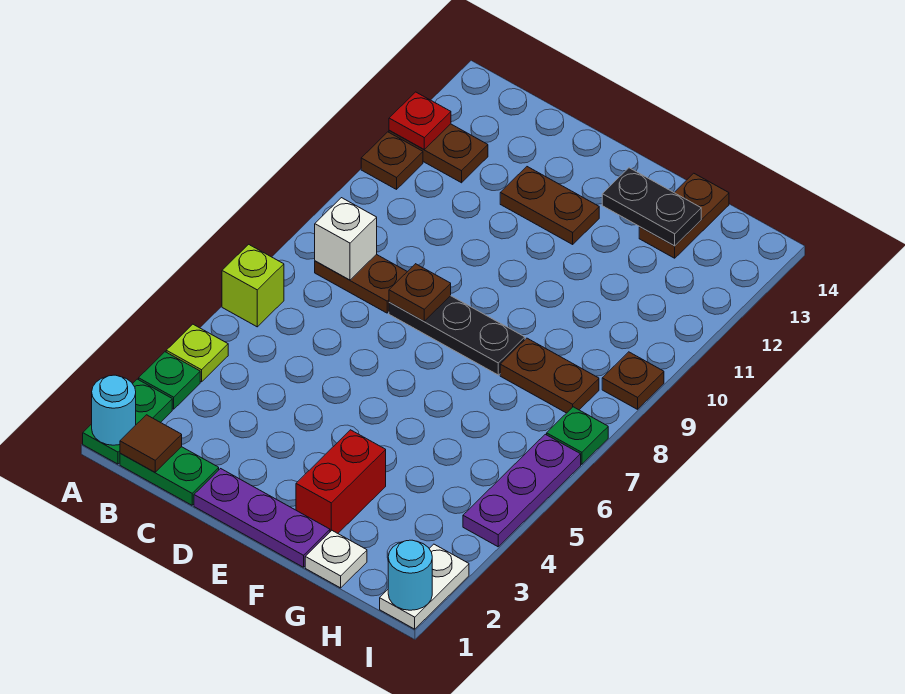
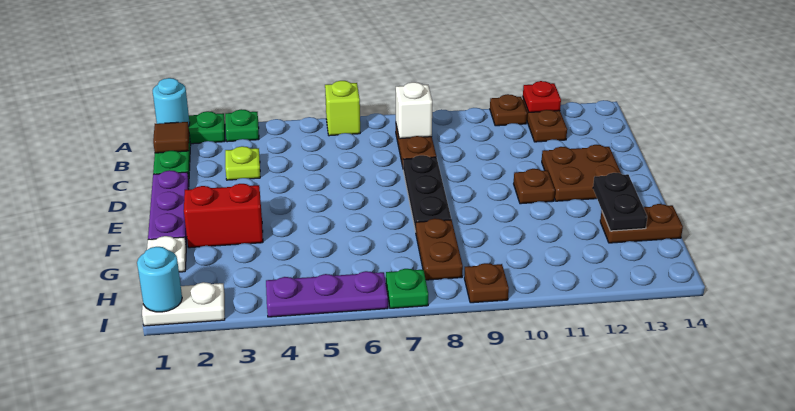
lime 1x1 plate [166,324,228,382] -> lime 1x1 plate moved to [225,146,260,180]
brown 1x1 plate [389,264,451,321] -> brown 1x1 plate moved to [514,169,555,204]
brown 1x2 plate [500,167,599,244] -> brown 2x2 plate [542,145,621,201]

